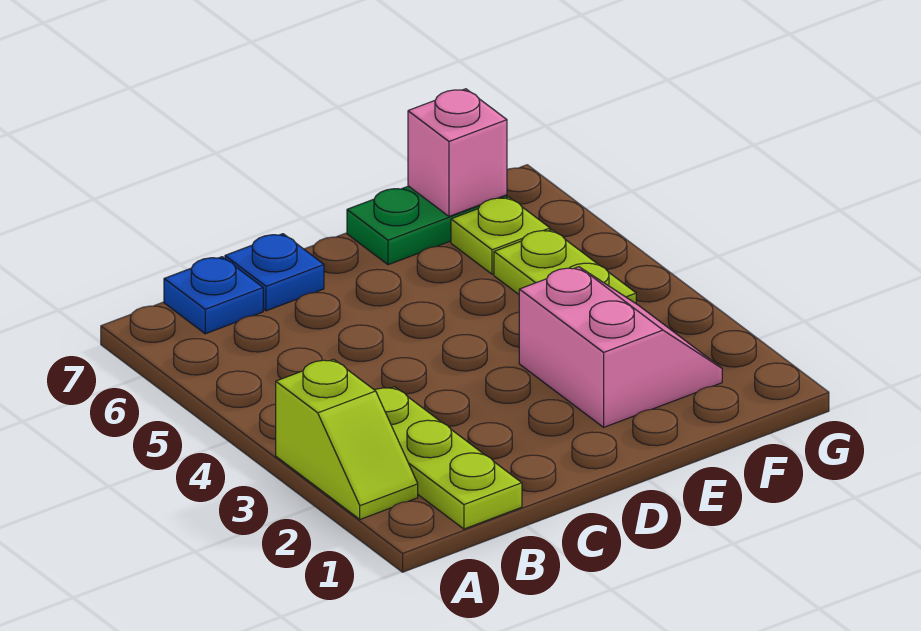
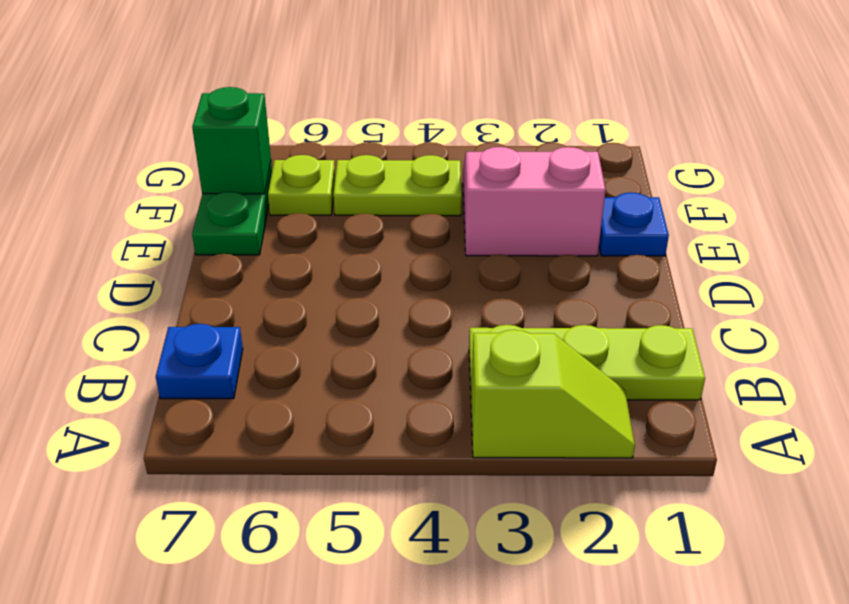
blue 1x1 plate [225,234,324,311] -> blue 1x1 plate moved to [599,193,669,256]
pink 1x1 brick [408,89,507,216] -> green 1x1 brick [192,87,271,194]

